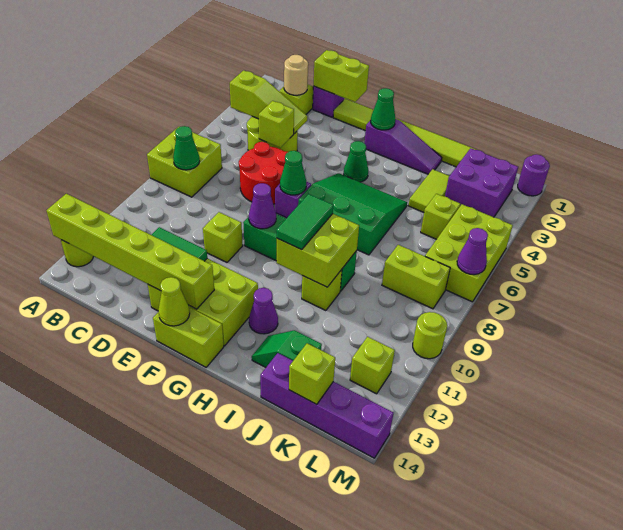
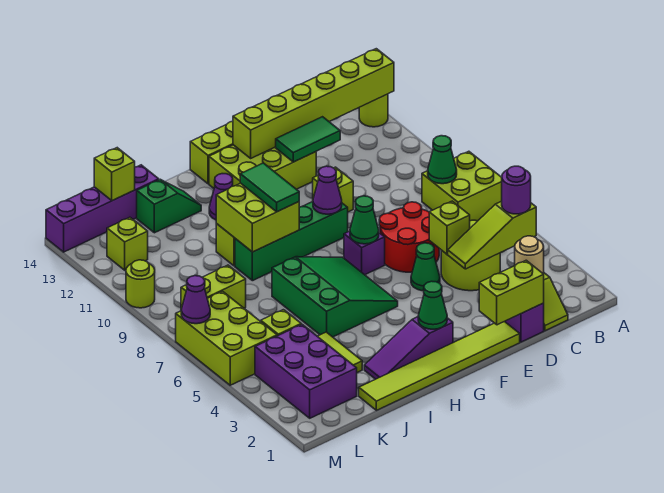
lime 1x1 cone [158,277,190,326] -> none
green 1x1 cone [344,141,368,182] -> green 1x1 cone moved to [411,243,440,291]
green 3x3 slope [298,173,407,255] -> green 3x3 slope turned to [272,257,398,337]
purple 2x2 brick [445,148,518,217] -> purple 2x3 brick [255,324,357,418]
purple 1x1 round brick [518,154,550,196] -> purple 1x1 round brick moved to [502,166,531,214]

